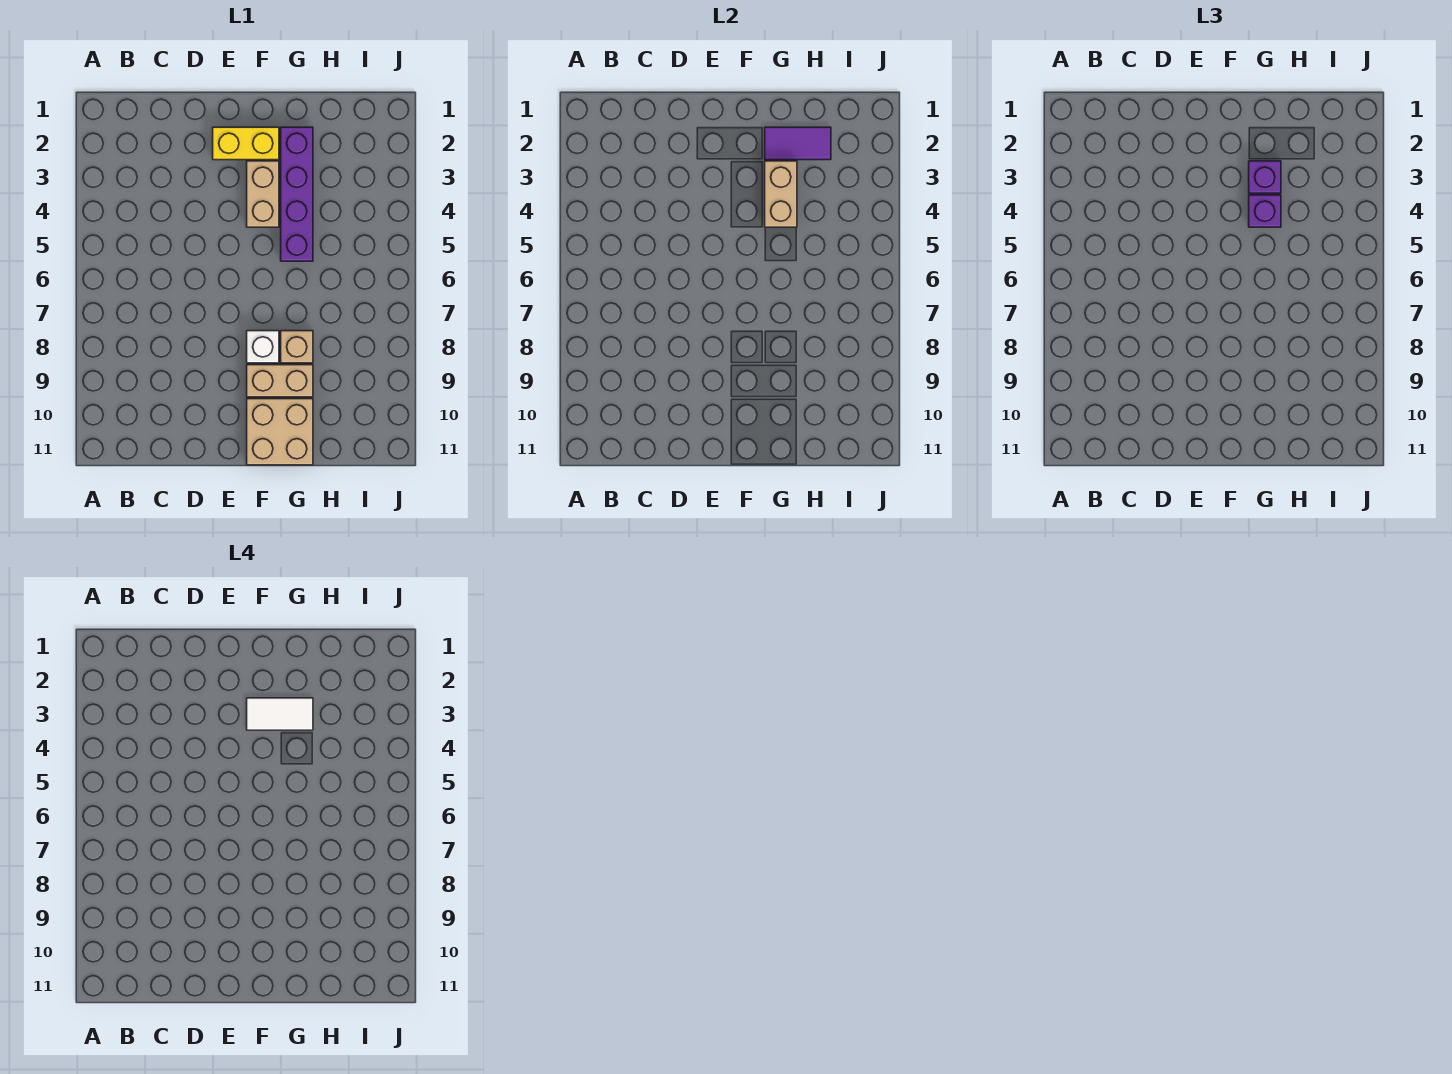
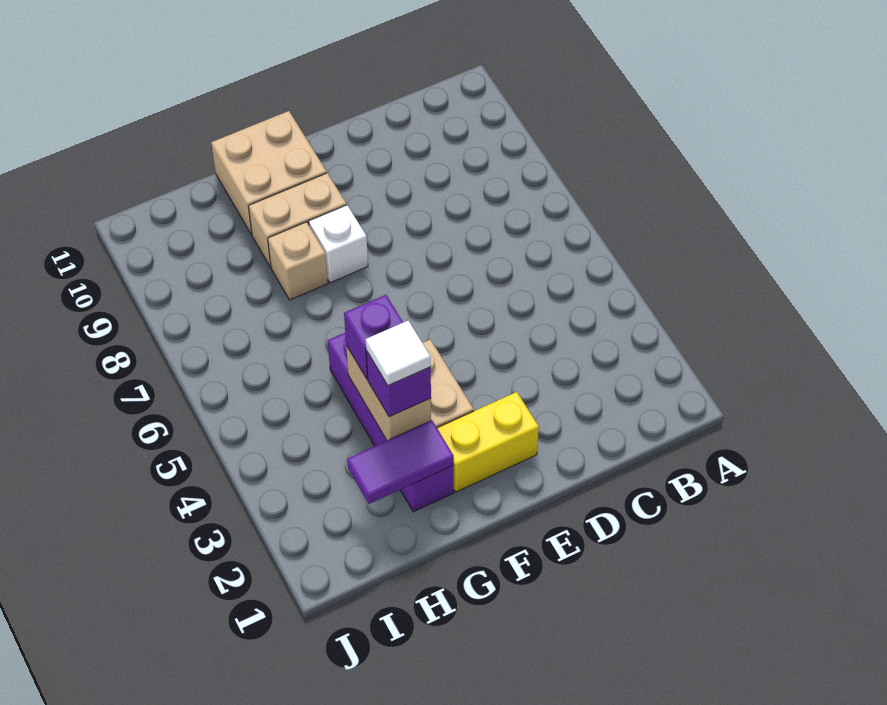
white 1x2 tile [247,698,313,730] -> white 1x1 tile [366,321,431,386]

